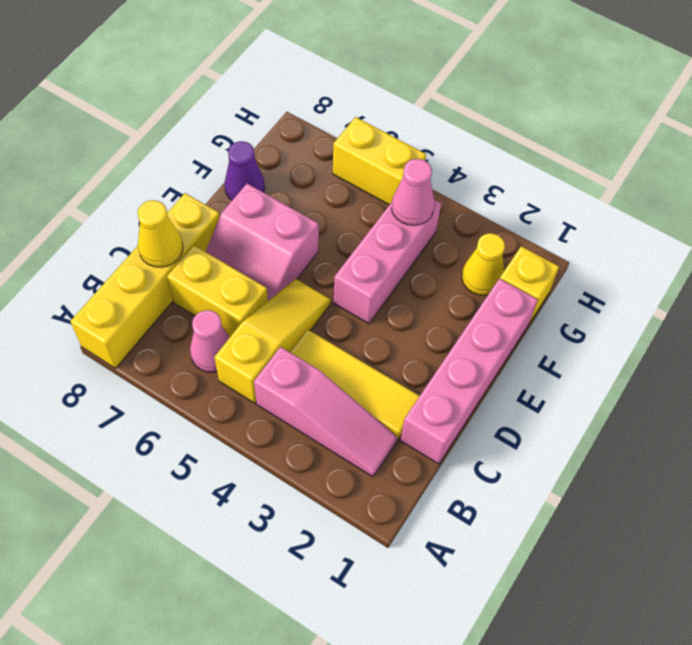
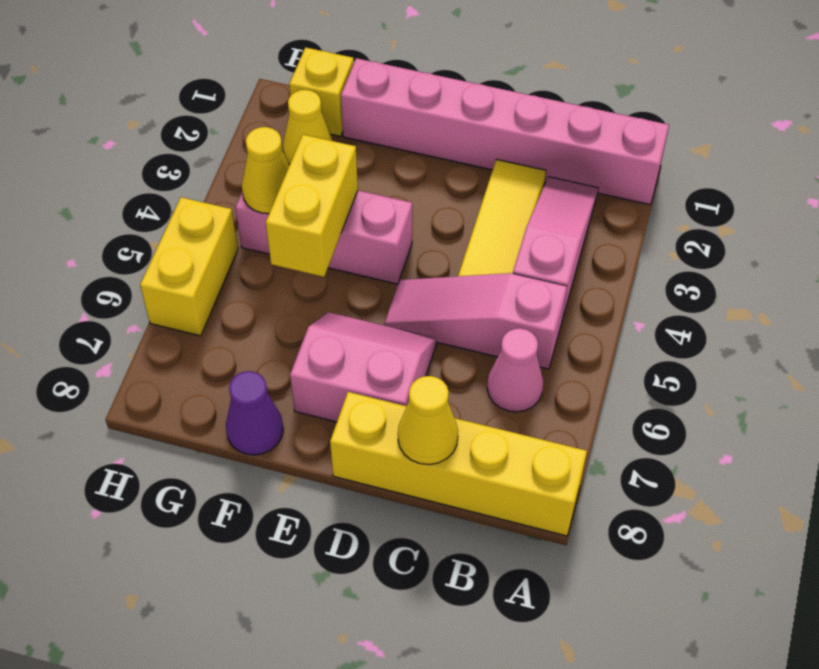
yellow 1x3 slope [214,279,331,403] -> pink 1x3 slope [384,273,567,369]
pink 1x4 brick [400,279,538,464] -> pink 1x6 brick [341,58,669,205]
yellow 1x2 brick [167,245,268,337] -> yellow 1x2 brick moved to [266,135,358,277]
pink 2x2 slope [206,184,319,301] -> pink 2x2 slope turned to [290,312,436,422]
pink 1x1 cone [392,159,434,225] -> yellow 1x1 cone [242,127,289,214]

